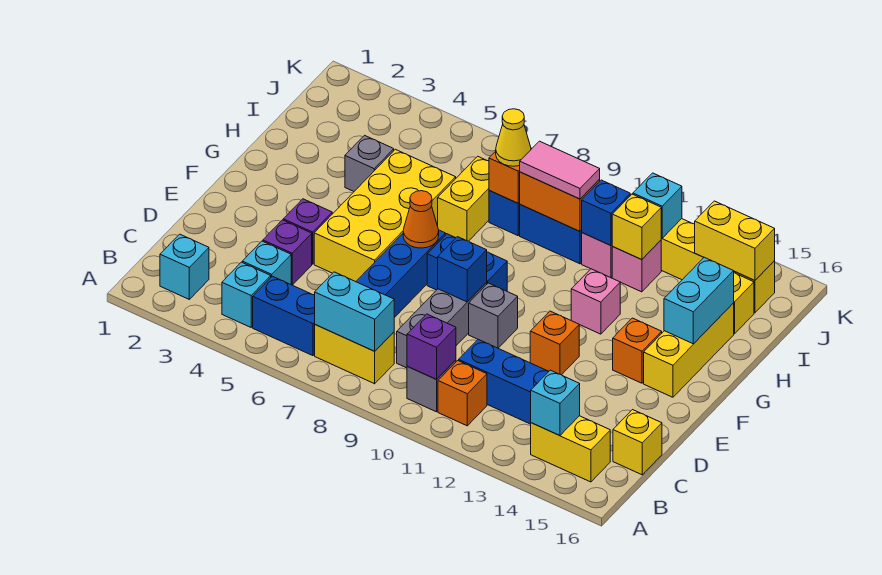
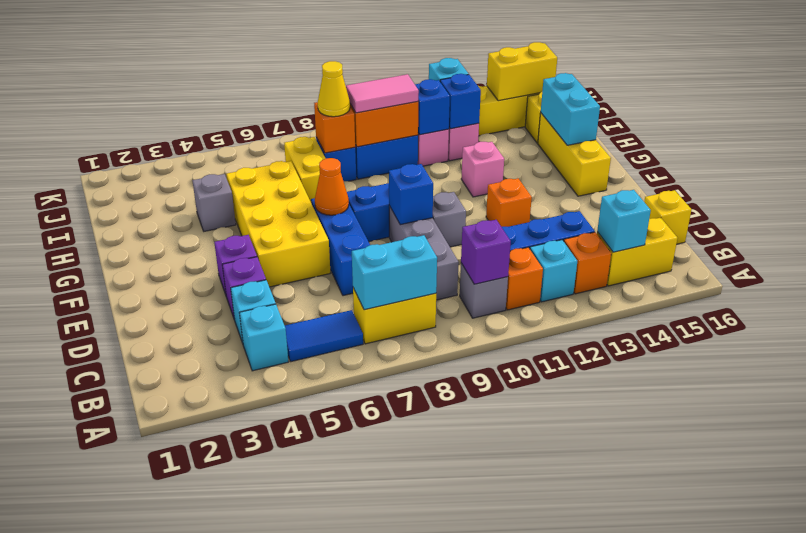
cyan 1x1 brick [160,234,209,299] -> cyan 1x1 brick moved to [530,240,577,302]
blue 1x2 brick [253,276,315,356] -> blue 1x2 tile [285,310,363,362]
orange 1x1 brick [613,318,662,383] -> orange 1x1 brick moved to [564,232,611,294]
yellow 1x1 brick [612,194,661,260] -> blue 1x1 brick [440,74,481,129]

